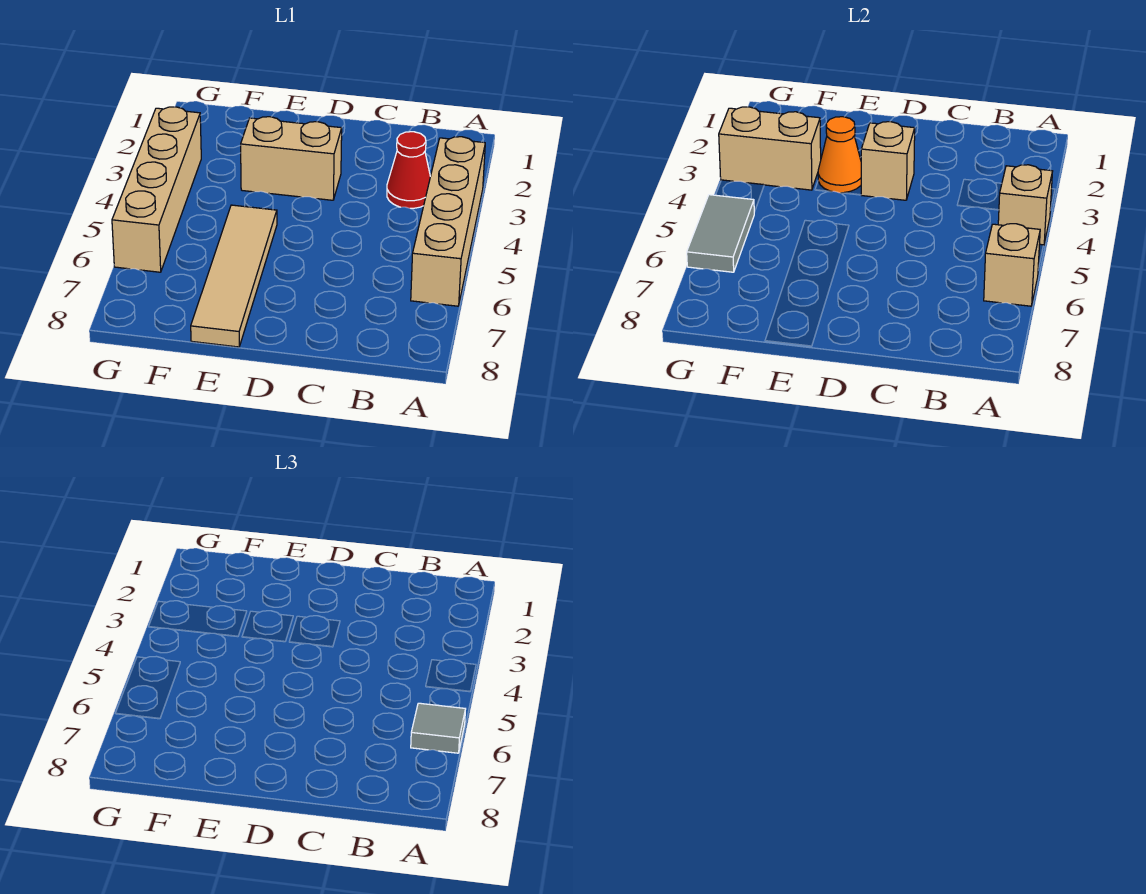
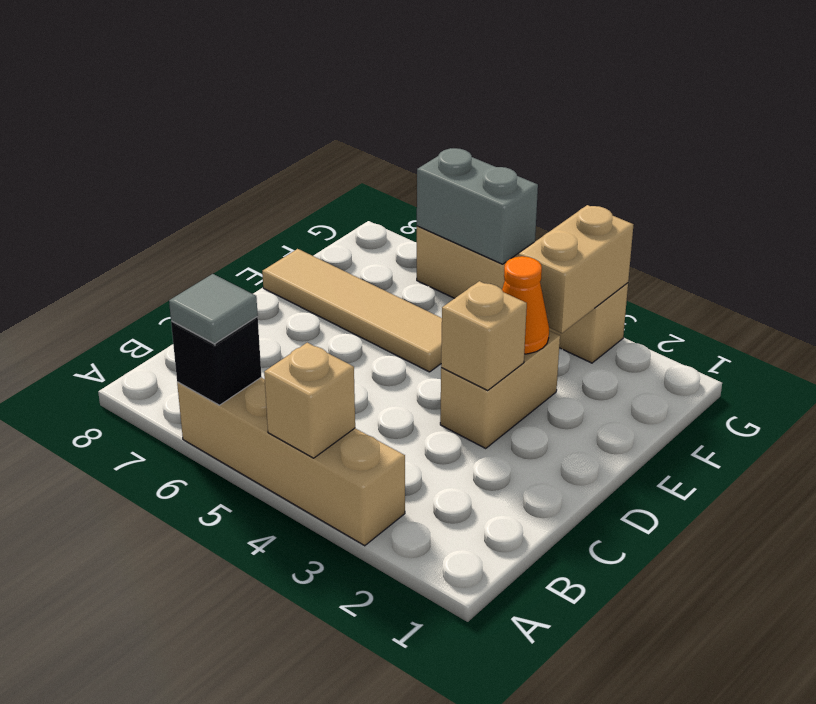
tan 1x1 brick [984,224,1040,306] -> black 1x1 brick [171,317,261,405]
red 1x1 cone [387,132,430,208] -> none
grey 1x2 tile [687,195,754,272] -> grey 1x2 brick [417,148,538,264]

